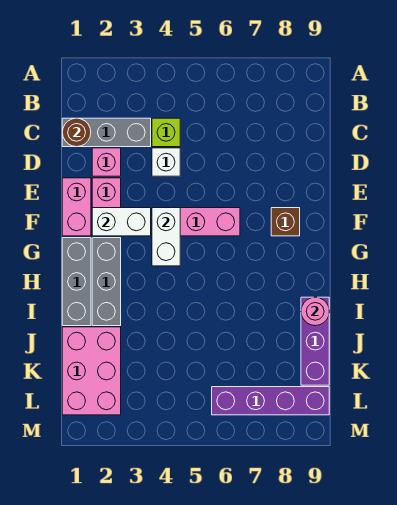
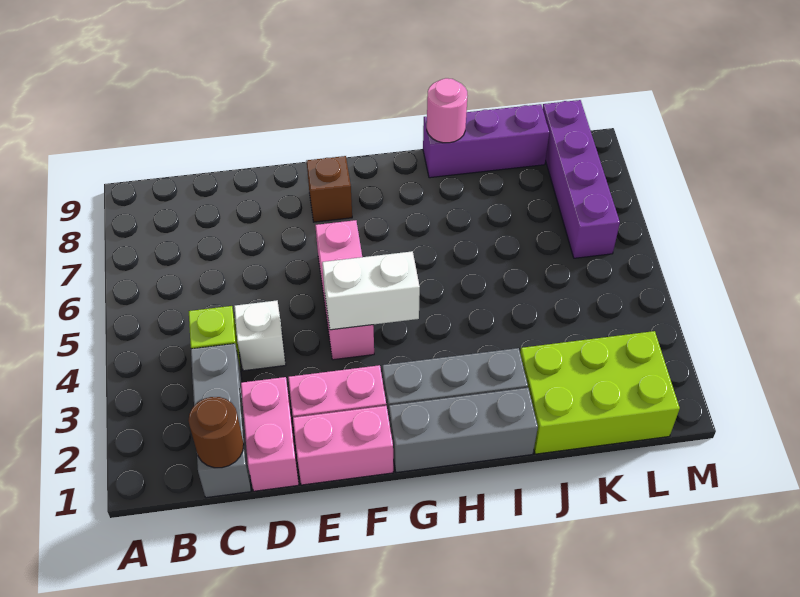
pink 1x1 brick [92,148,121,176] -> pink 1x2 brick [241,377,299,491]
white 1x2 brick [92,208,151,236] -> none
pink 2x3 brick [62,327,121,415] -> lime 2x3 brick [520,331,680,454]

